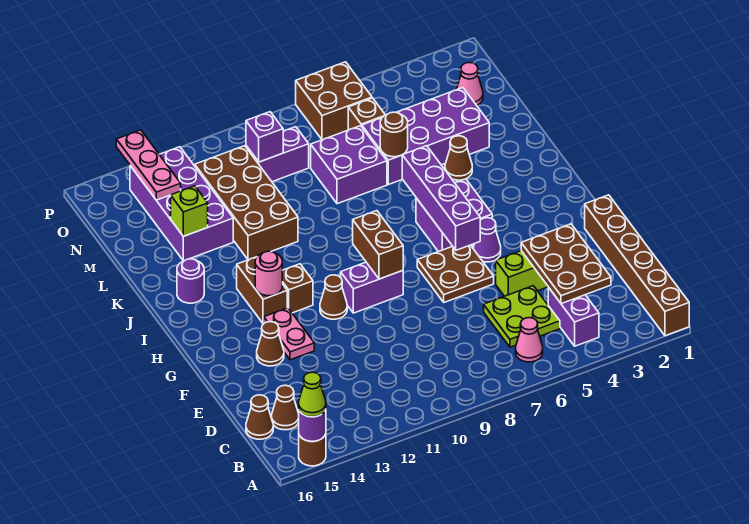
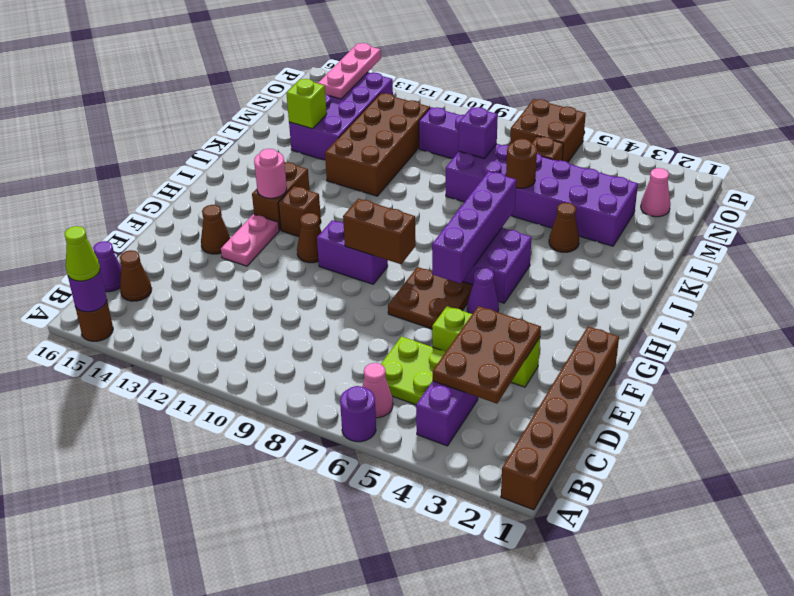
brown 1x1 cone [246,395,273,439] -> purple 1x1 cone [93,241,121,292]
brown 1x2 brick [353,211,403,279] -> brown 1x2 brick turned to [343,199,416,264]
purple 1x1 round brick [177,259,204,303] -> purple 1x1 round brick moved to [340,386,376,442]
purple 1x1 brick [246,112,283,162] -> purple 1x1 brick moved to [459,107,498,158]

